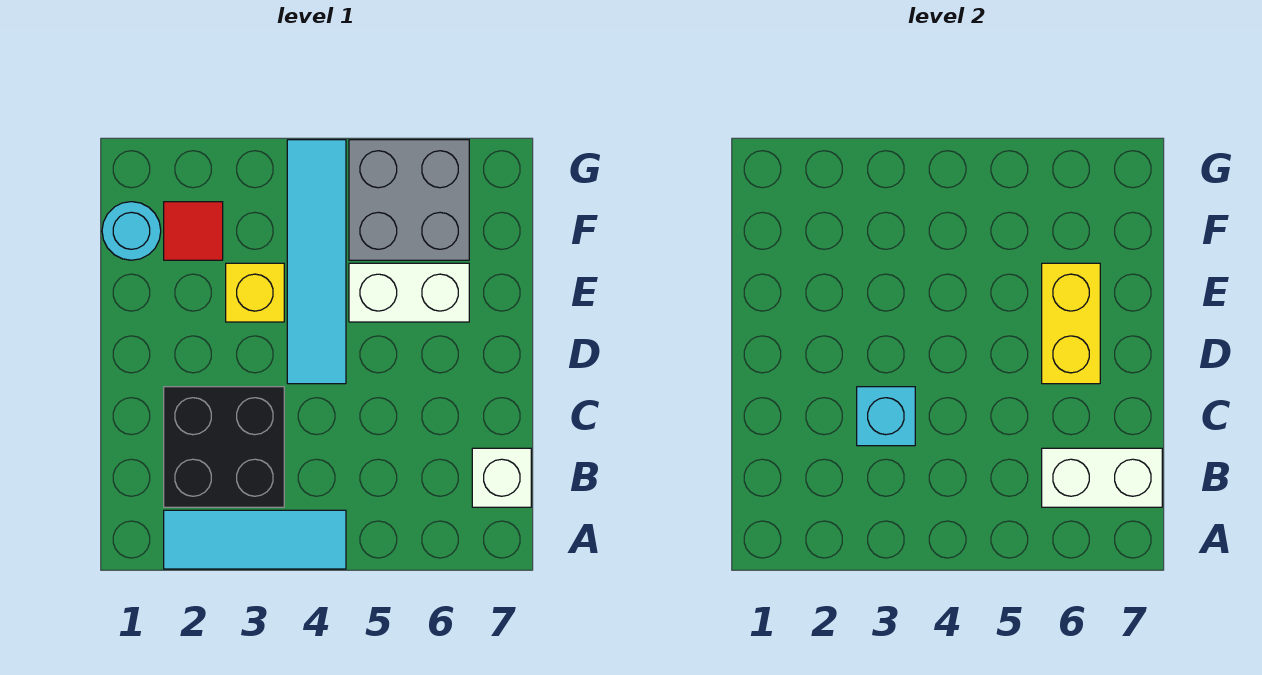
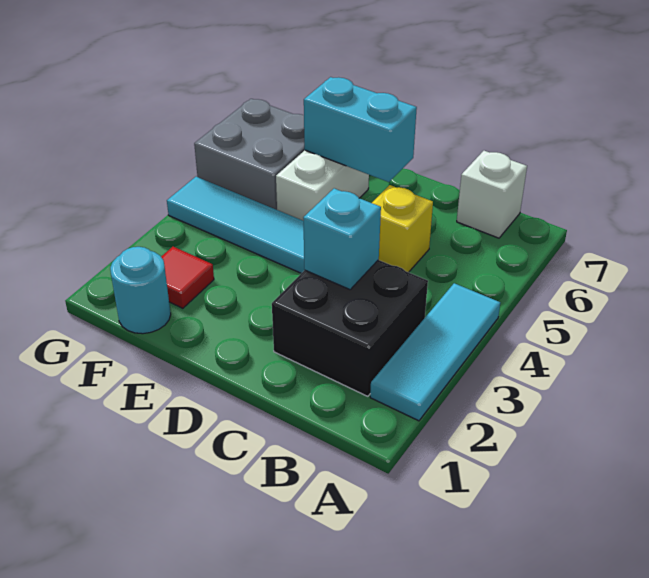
white 1x2 brick [1042,448,1162,507] -> none
yellow 1x2 brick [1042,263,1100,384] -> cyan 1x2 brick [304,77,417,182]
yellow 1x1 brick [226,263,284,322] -> yellow 1x1 brick moved to [372,185,433,272]

